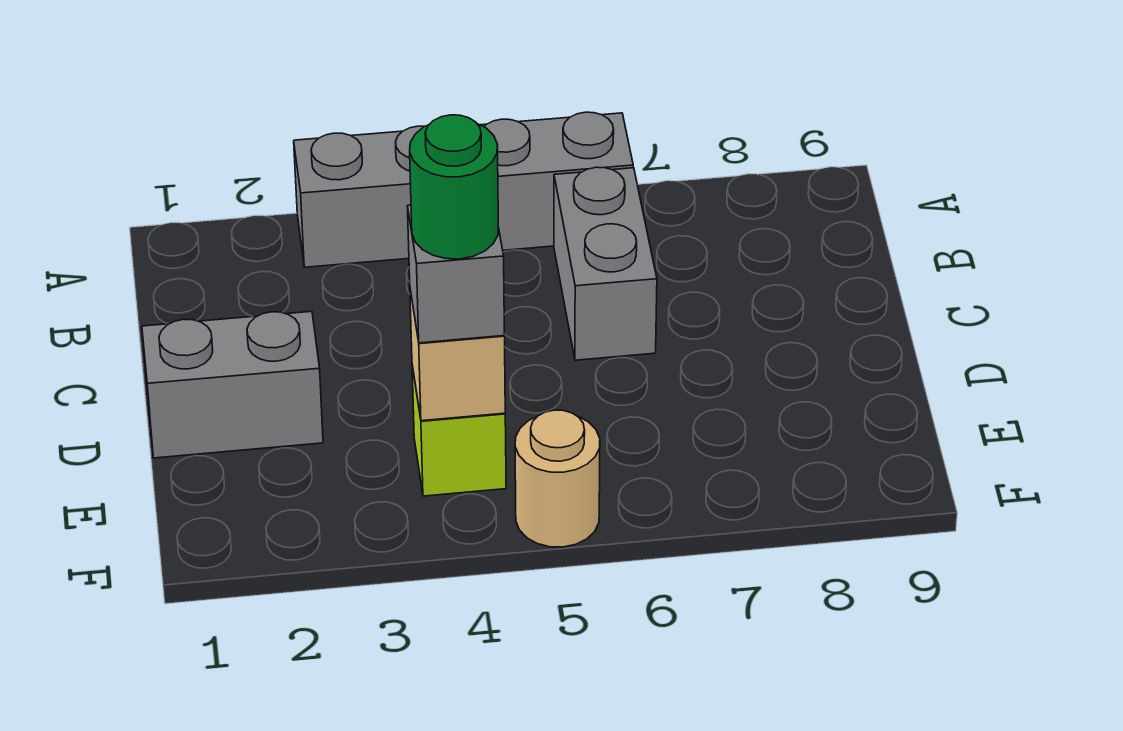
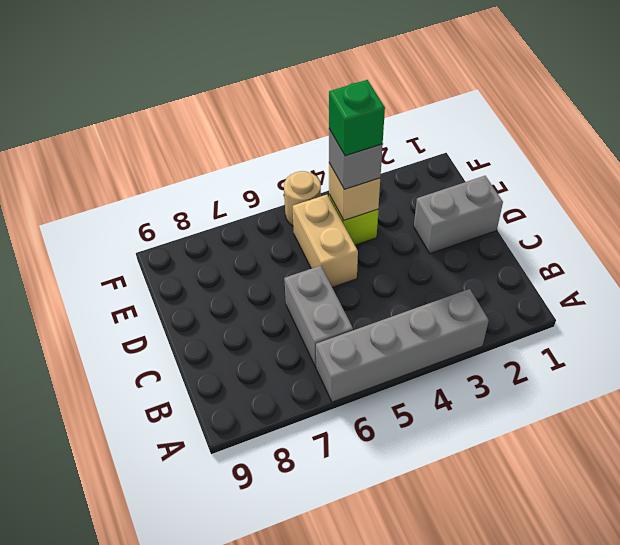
none -> tan 1x2 brick [293,195,358,287]
green 1x1 round brick [410,115,498,259] -> green 1x1 brick [329,80,385,156]

